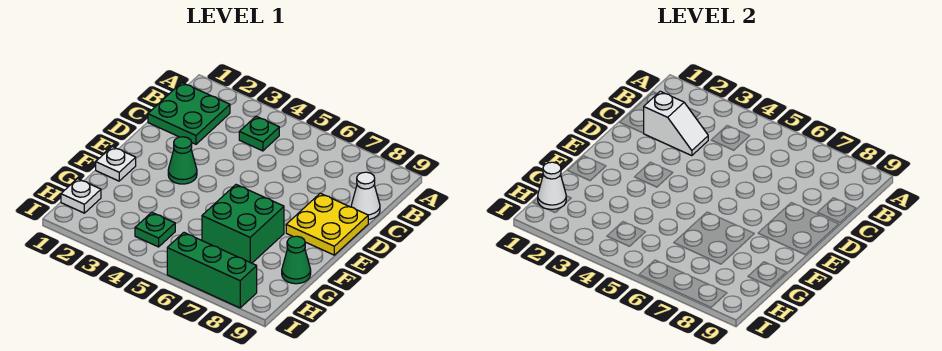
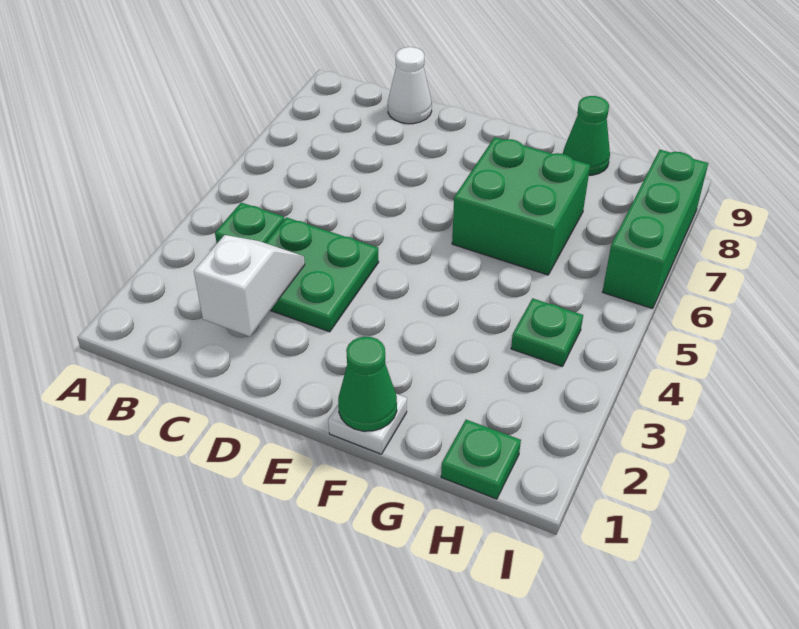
green 2x2 plate [148,83,230,144] -> green 2x2 plate moved to [266,217,379,332]
yellow 2x2 plate [286,193,368,255] -> none
green 1x1 cone [168,137,197,184] -> green 1x1 cone moved to [338,337,397,431]
white 1x1 plate [61,179,101,213] -> green 1x1 plate [441,420,521,499]
white 1x1 cone [538,162,566,209] -> none

